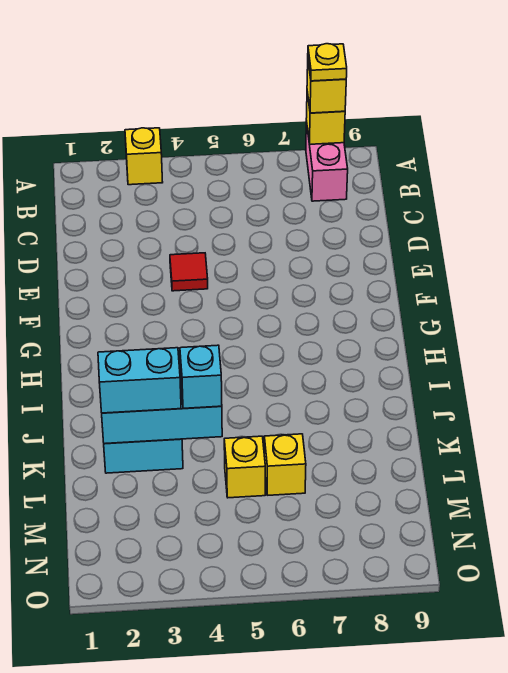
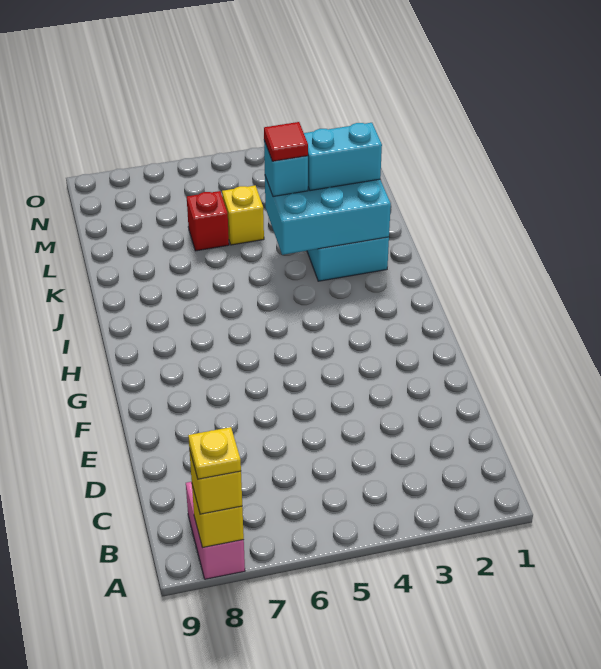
yellow 1x1 brick [125,128,163,185] -> none
red 1x1 tile [170,253,208,291] -> red 1x1 tile moved to [264,122,308,161]
yellow 1x1 brick [264,434,306,495] -> red 1x1 brick [187,191,229,251]

